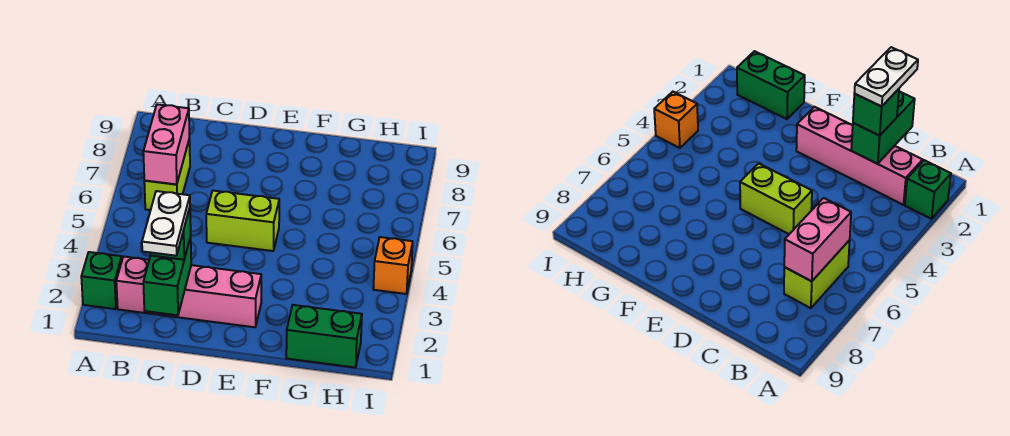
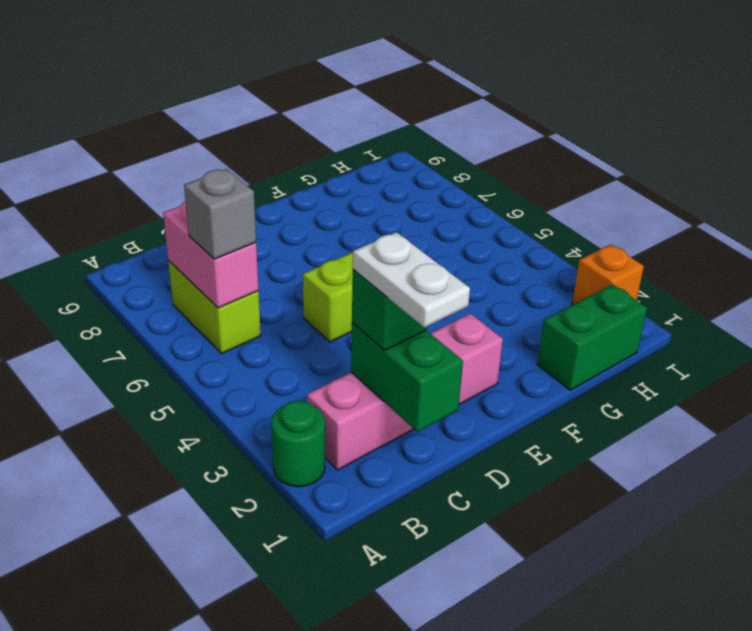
green 1x1 brick [81,252,122,309] -> green 1x1 round brick [271,401,325,487]
none -> grey 1x1 brick [184,169,256,259]
orange 1x1 brick [373,237,413,294] -> orange 1x1 brick moved to [572,244,644,304]

